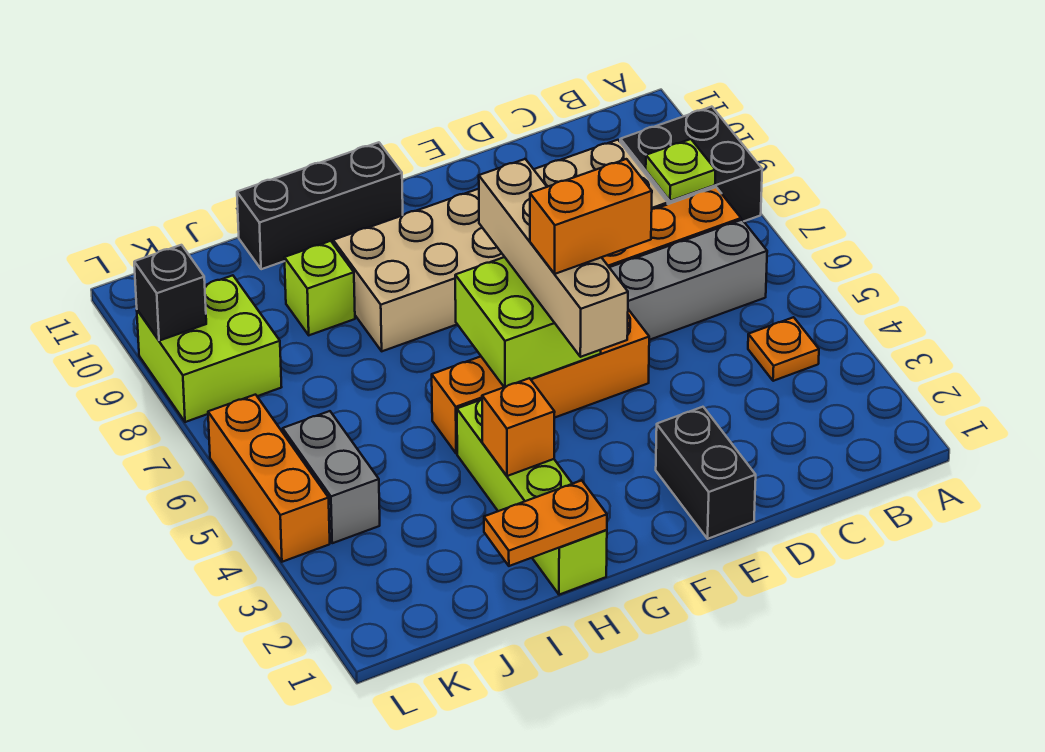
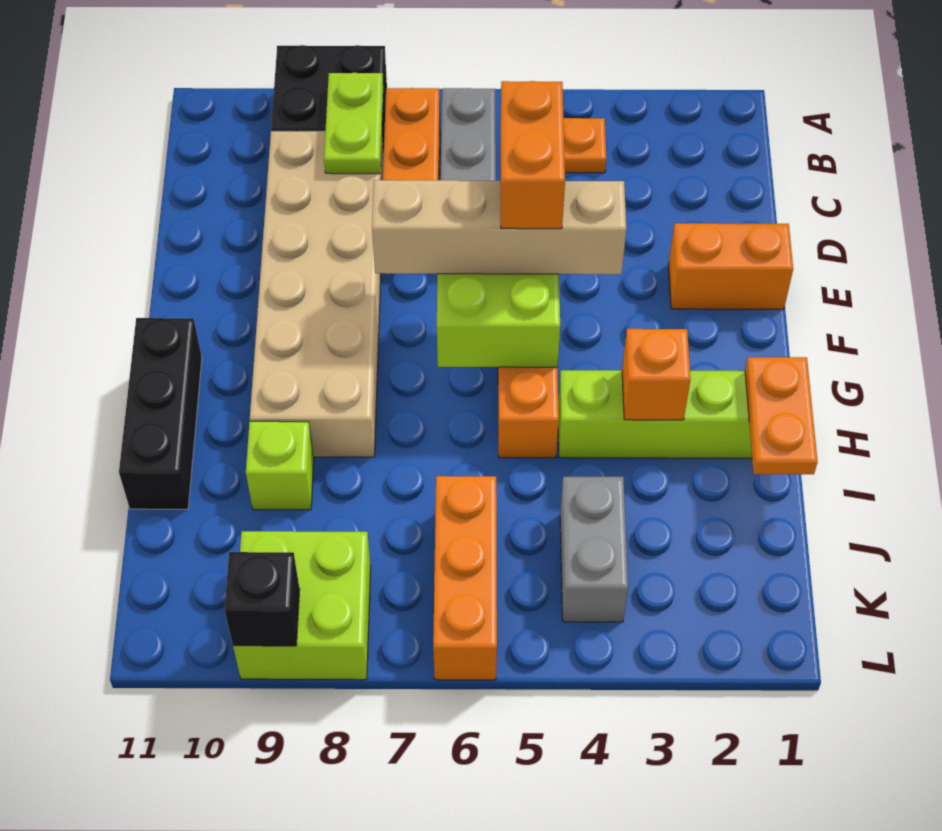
lime 1x1 plate [646,139,716,201] -> lime 1x2 plate [324,73,383,174]
black 1x2 brick [656,407,756,539] -> orange 1x2 brick [669,223,793,309]
grey 1x2 brick [283,411,380,543] -> grey 1x2 brick turned to [560,477,628,622]
orange 1x3 brick [208,395,330,562] -> orange 1x3 brick turned to [433,476,497,680]

